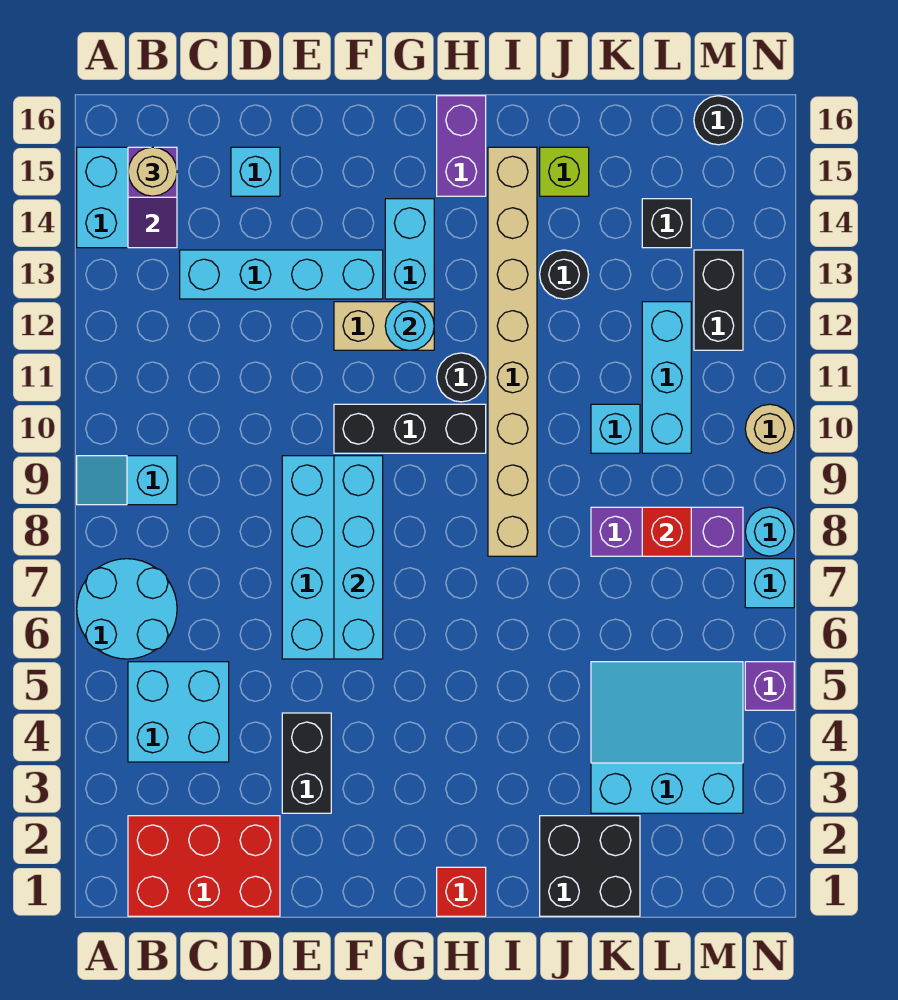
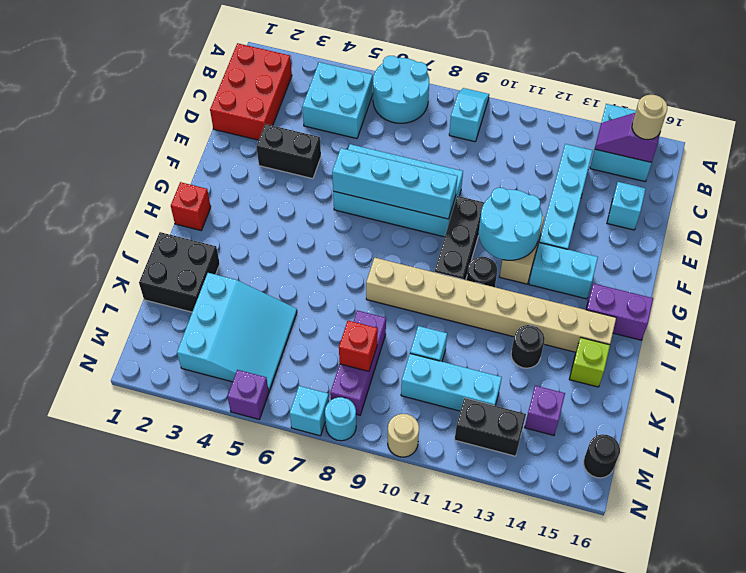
cyan 1x1 round brick [385,302,434,350] -> cyan 2x2 round brick [479,188,542,260]
black 1x1 brick [642,199,691,248] -> purple 1x1 brick [525,386,565,435]

